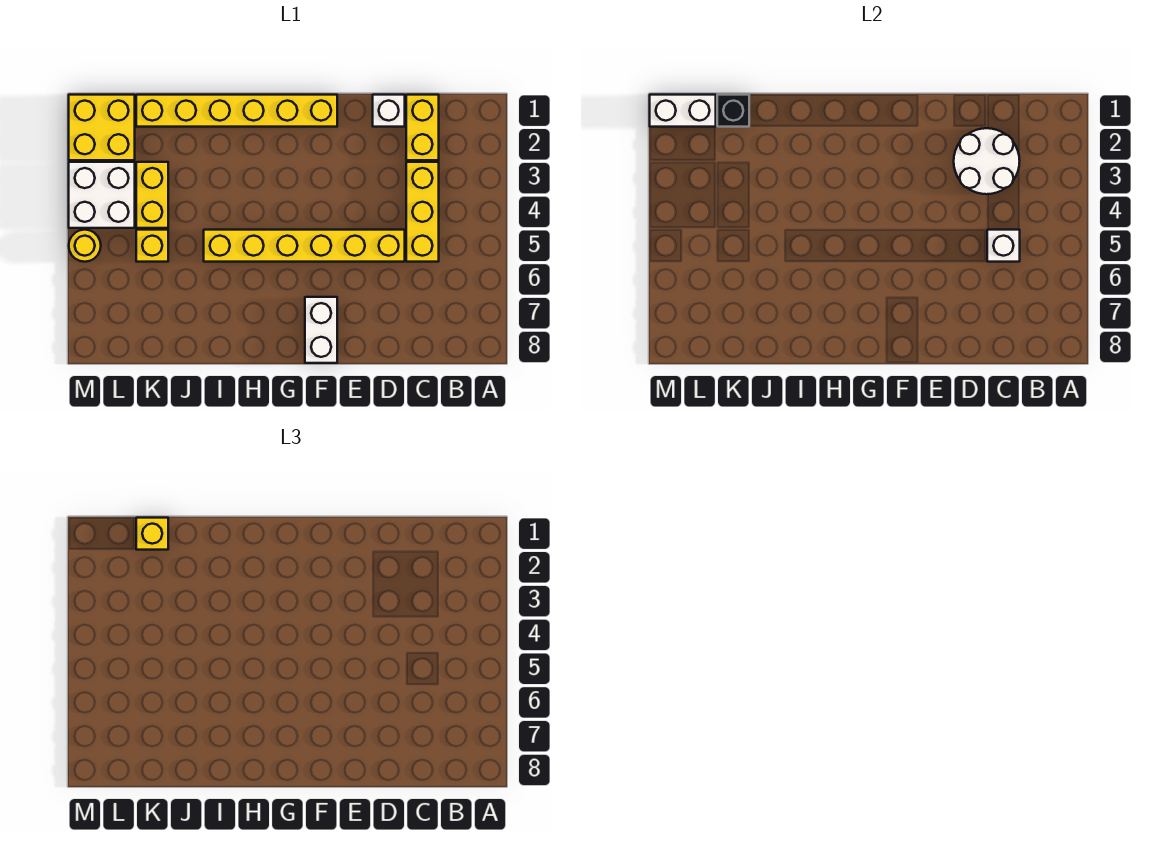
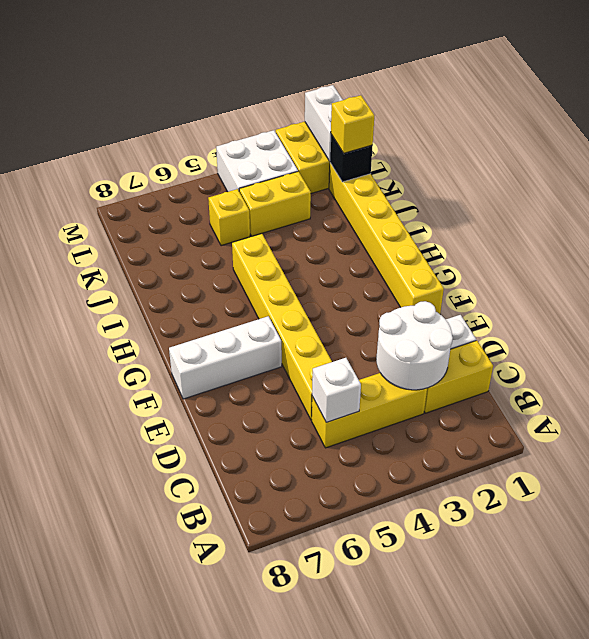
white 1x2 brick [305,297,337,363] -> white 1x3 brick [169,316,282,399]
yellow 1x1 round brick [69,230,101,262] -> none

